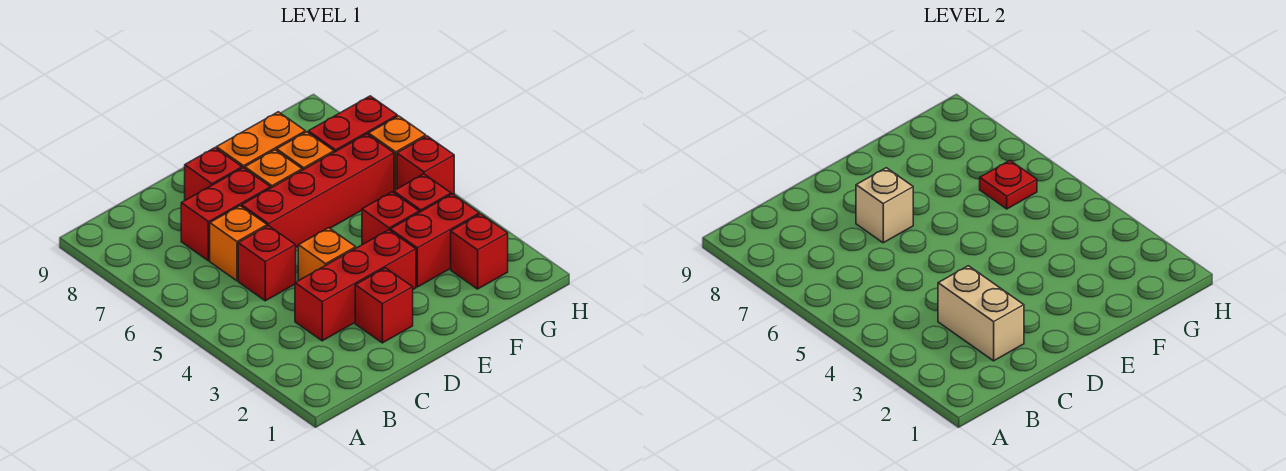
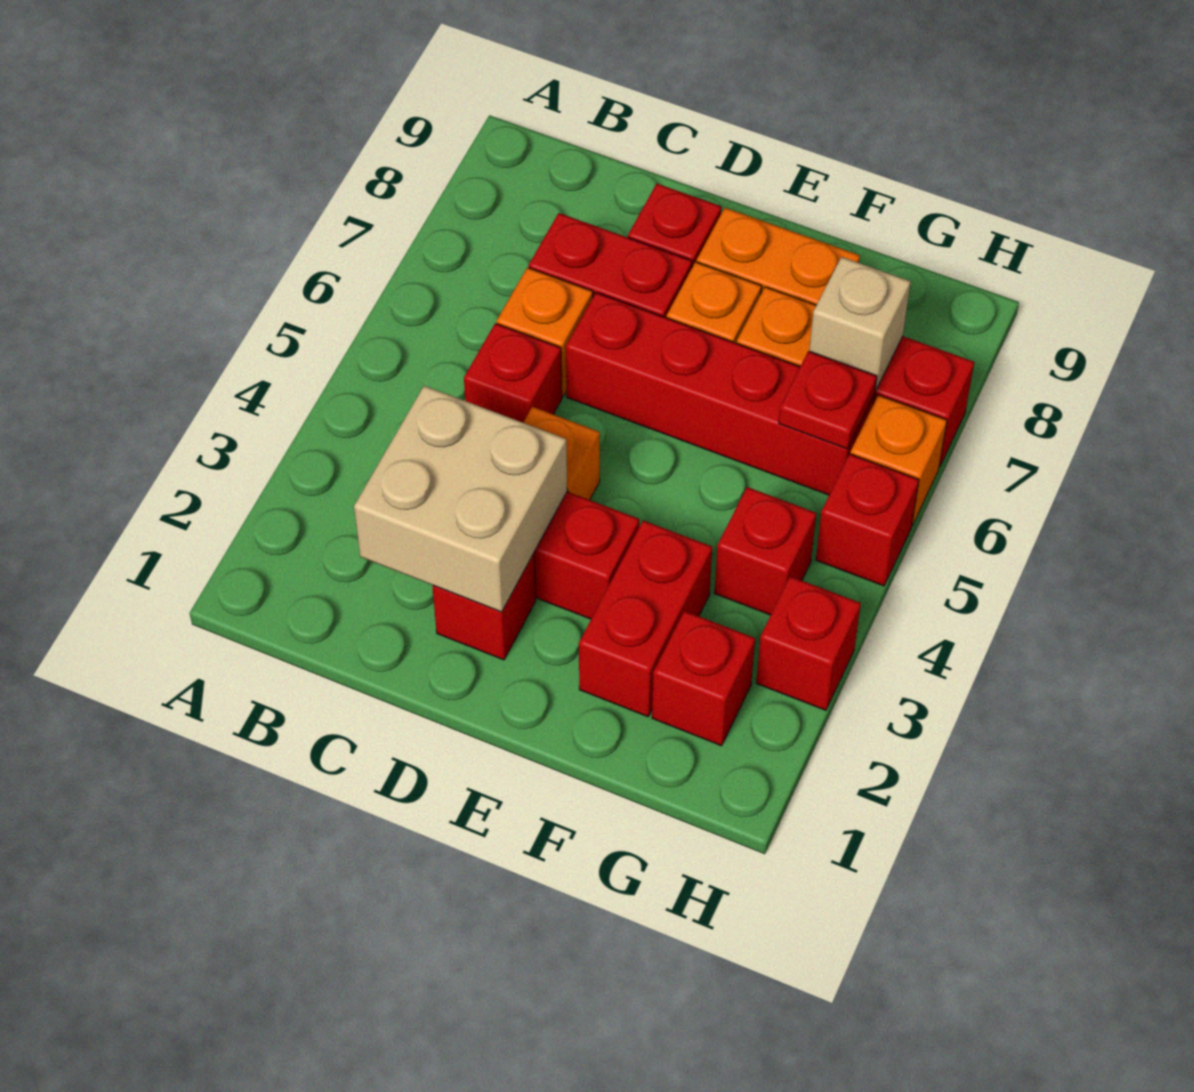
tan 1x2 brick [938,266,1024,361] -> tan 2x2 brick [354,386,567,612]
tan 1x1 brick [856,168,913,243] -> tan 1x1 brick moved to [809,257,911,390]
red 1x2 brick [390,194,479,287] -> red 1x2 brick turned to [579,521,712,717]
red 1x1 brick [362,192,419,245] -> red 1x1 brick moved to [756,576,861,710]

